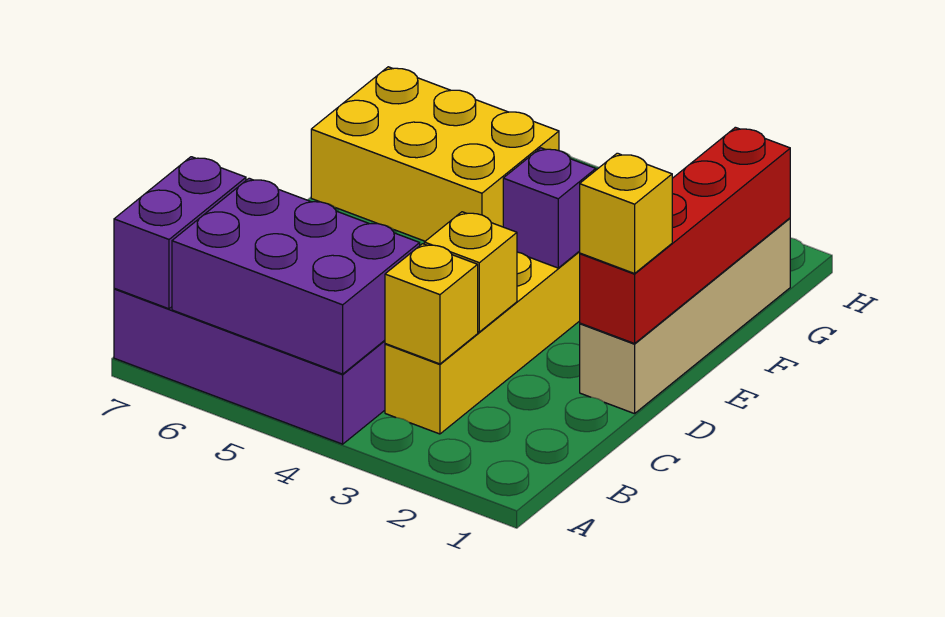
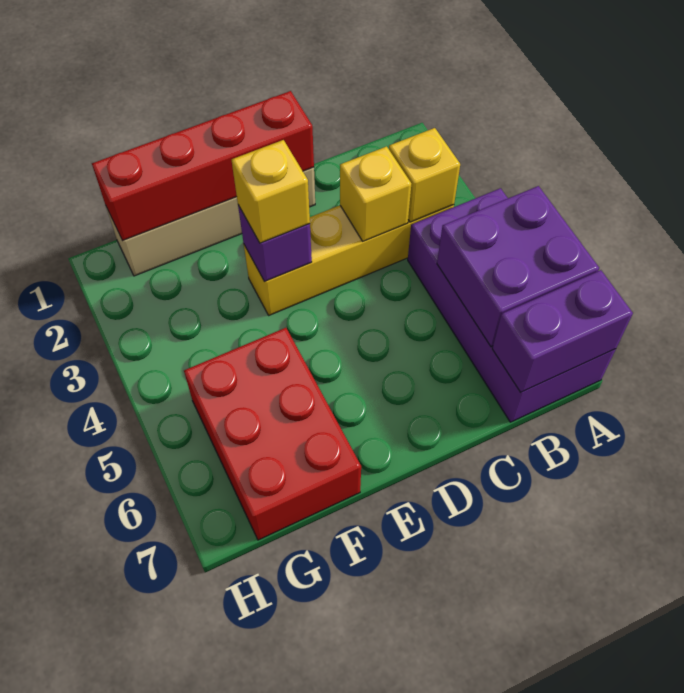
purple 2x3 brick [172,178,420,374] -> purple 2x2 brick [437,186,599,347]
yellow 1x1 brick [580,153,672,273] -> yellow 1x1 brick moved to [232,140,310,243]
yellow 2x3 brick [311,67,559,241] -> red 2x3 brick [184,328,361,540]

